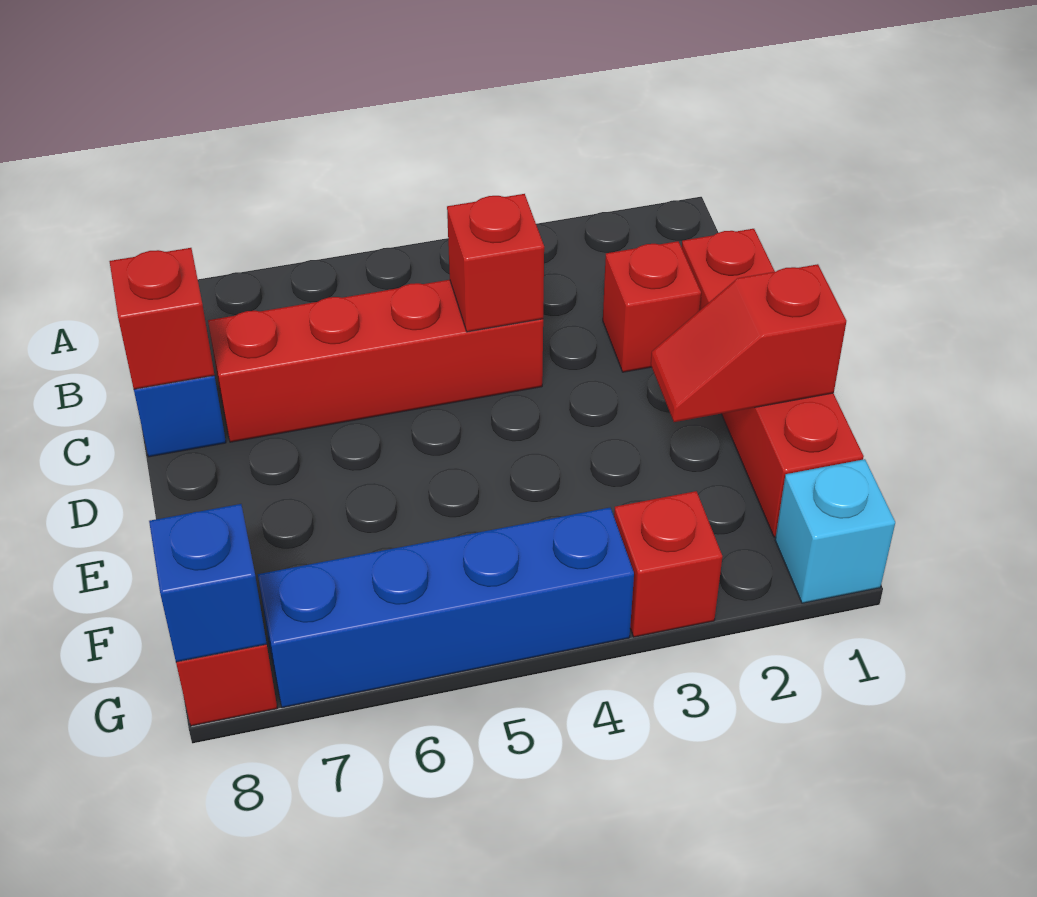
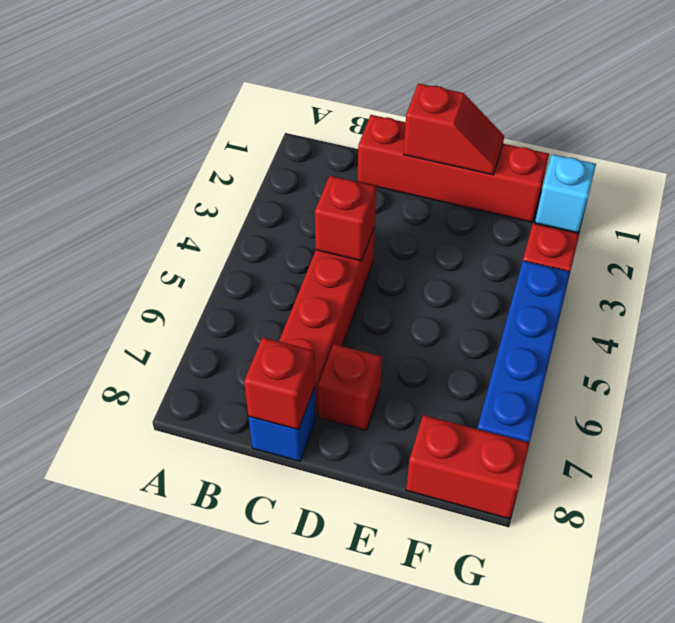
red 1x1 brick [603,241,701,372] -> red 1x1 brick moved to [318,344,382,430]
red 1x2 slope [651,264,846,422] -> red 1x2 slope turned to [404,83,504,175]
blue 1x1 brick [149,504,267,662] -> none

